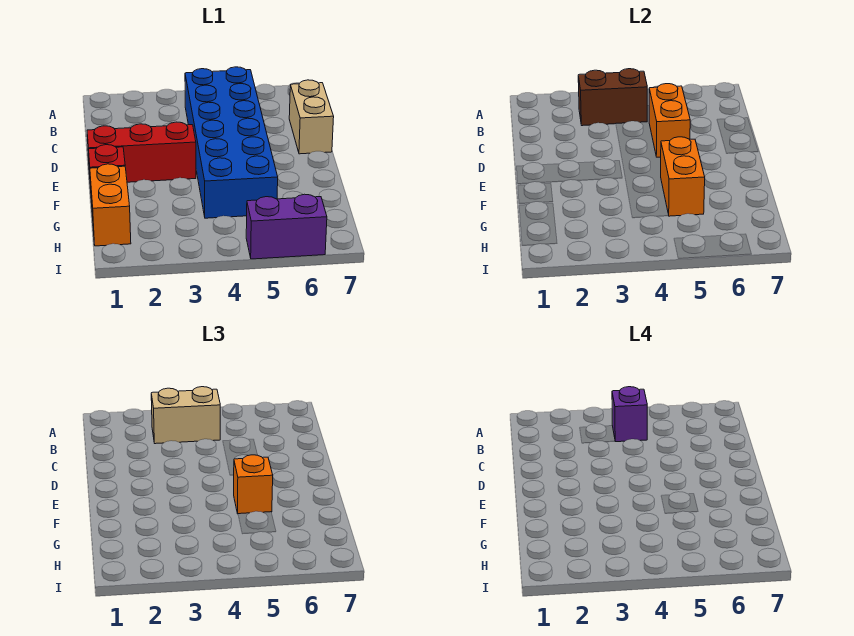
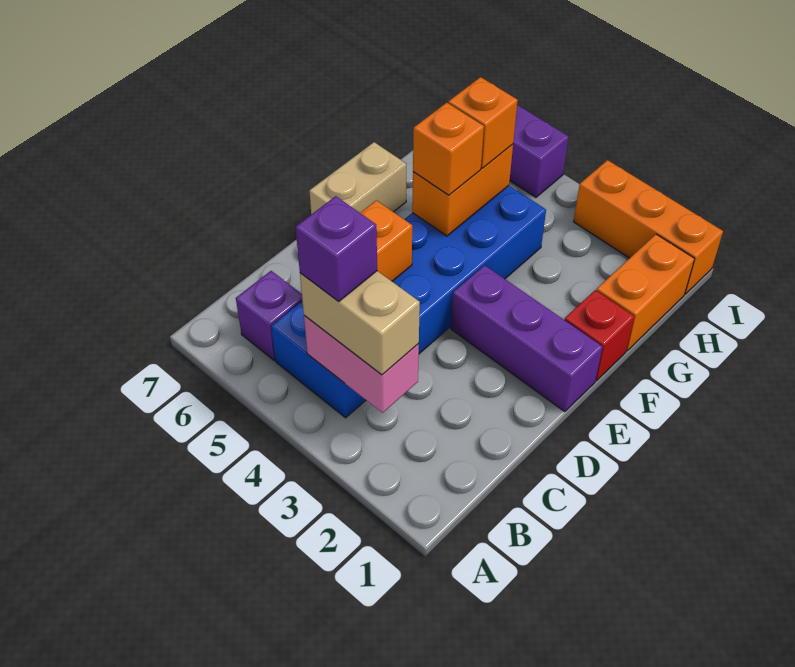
brown 1x2 brick [578,69,647,126] -> pink 1x2 brick [304,315,419,413]
none -> purple 1x1 brick [236,271,302,360]
tan 1x2 brick [289,80,334,154] -> tan 1x2 brick moved to [309,142,406,214]
red 1x3 brick [87,122,196,182] -> purple 1x3 brick [451,265,603,412]
none -> orange 1x1 brick [448,77,518,168]
none -> orange 1x3 brick [574,160,723,294]

